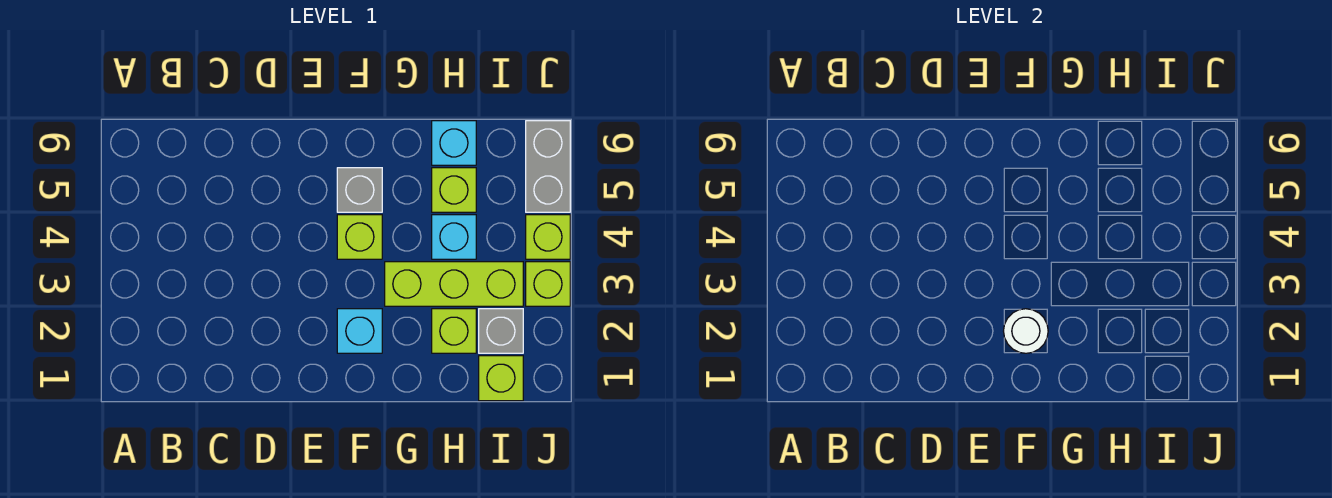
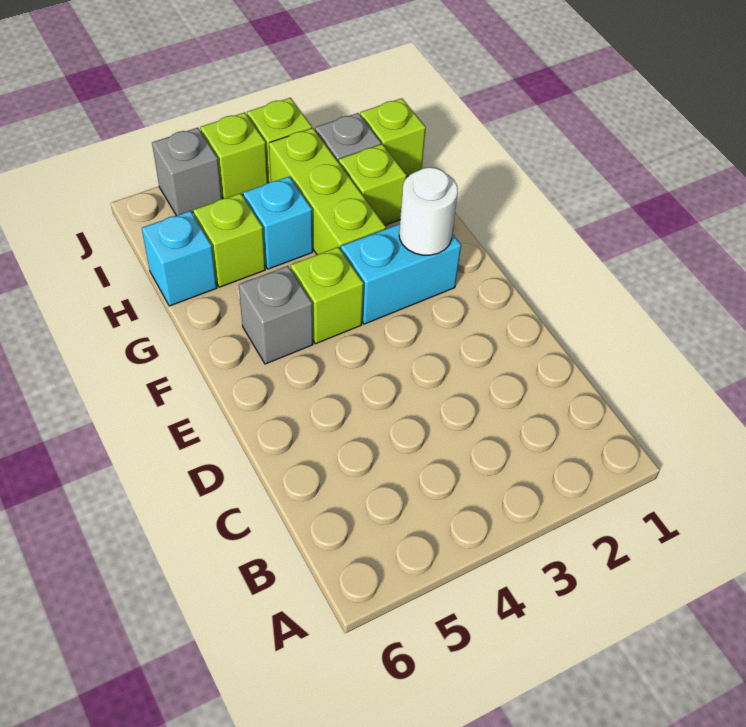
cyan 1x1 brick [337,309,382,353] -> cyan 1x2 brick [341,224,461,324]
grey 1x2 brick [526,121,570,212] -> grey 1x1 brick [152,128,222,216]

